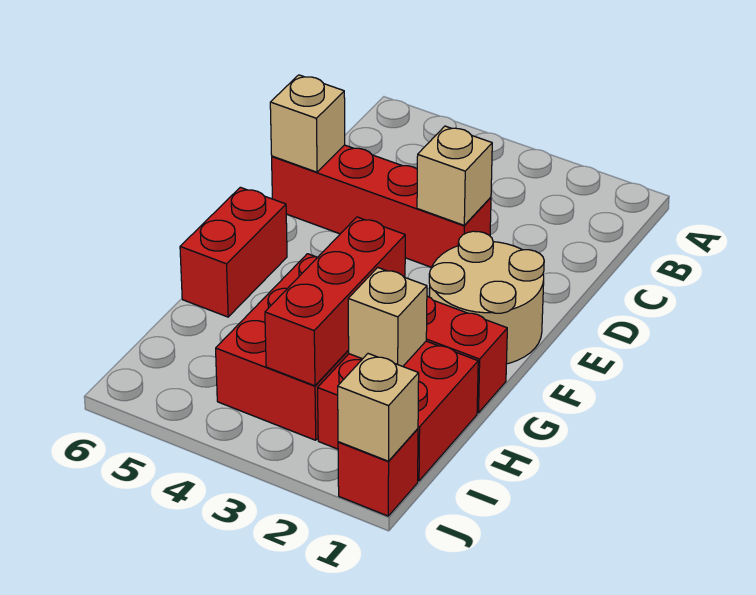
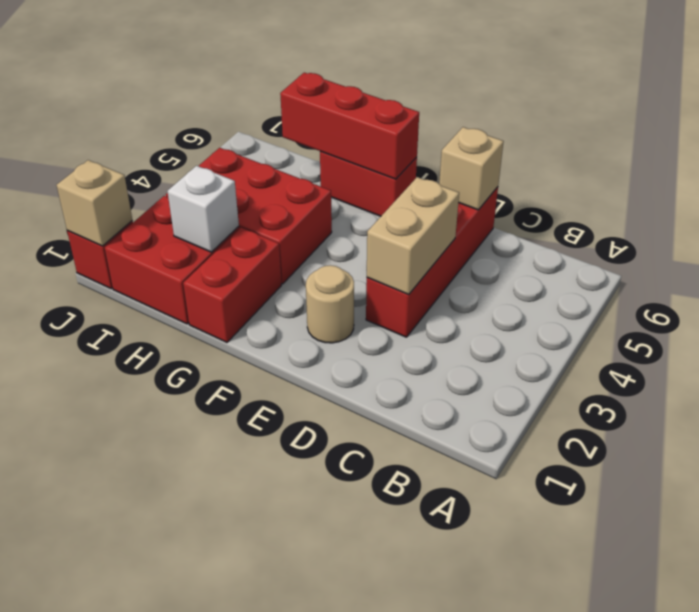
tan 1x1 brick [417,126,492,225] -> tan 1x2 brick [366,177,459,294]
tan 2x2 round brick [429,231,544,364] -> tan 1x1 round brick [306,265,354,343]
red 1x3 brick [265,217,405,386] -> red 1x3 brick moved to [280,73,419,179]
tan 1x1 brick [348,268,427,366] -> white 1x1 brick [167,166,239,252]

